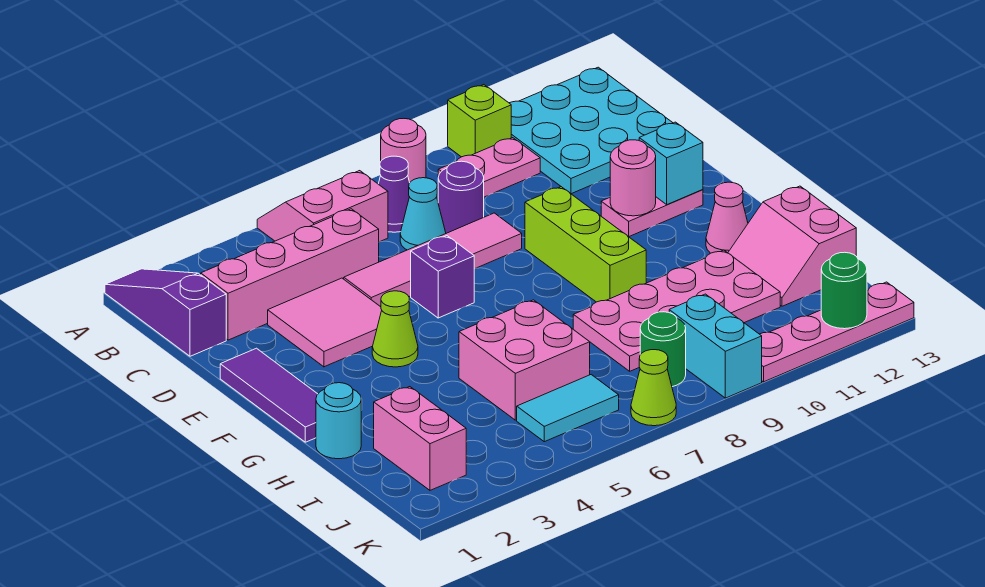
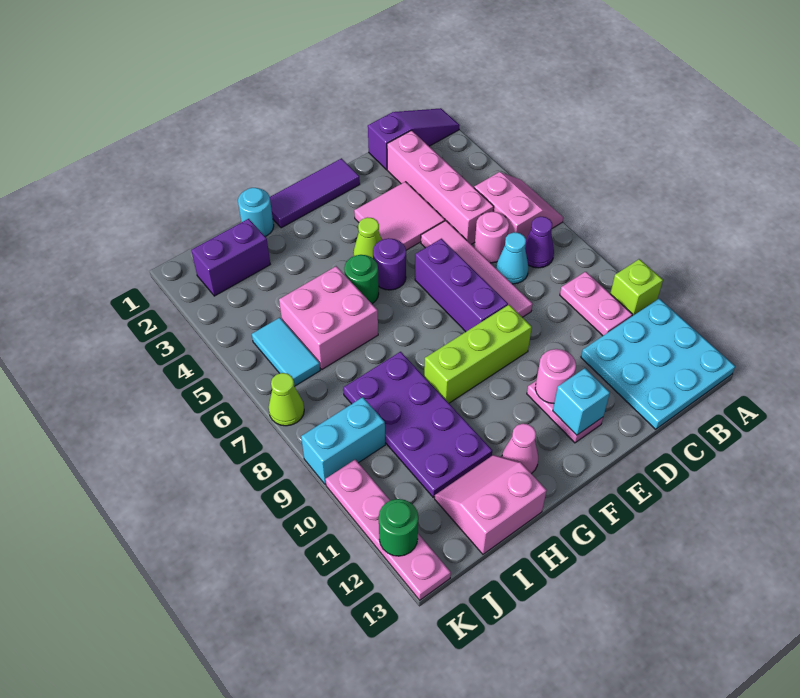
pink 1x1 round brick [381,119,426,182] -> pink 1x1 round brick moved to [474,212,509,263]
purple 1x1 round brick [438,161,484,233] -> purple 1x1 round brick moved to [373,238,406,290]
purple 1x1 brick [411,236,474,318] -> purple 1x3 brick [415,239,508,332]
pink 2x4 plate [573,250,780,371] -> purple 2x4 plate [343,352,492,497]
pink 1x2 brick [374,387,466,490] -> purple 1x2 brick [191,219,270,296]
green 1x1 round brick [640,312,686,387] -> green 1x1 round brick moved to [344,255,379,304]

